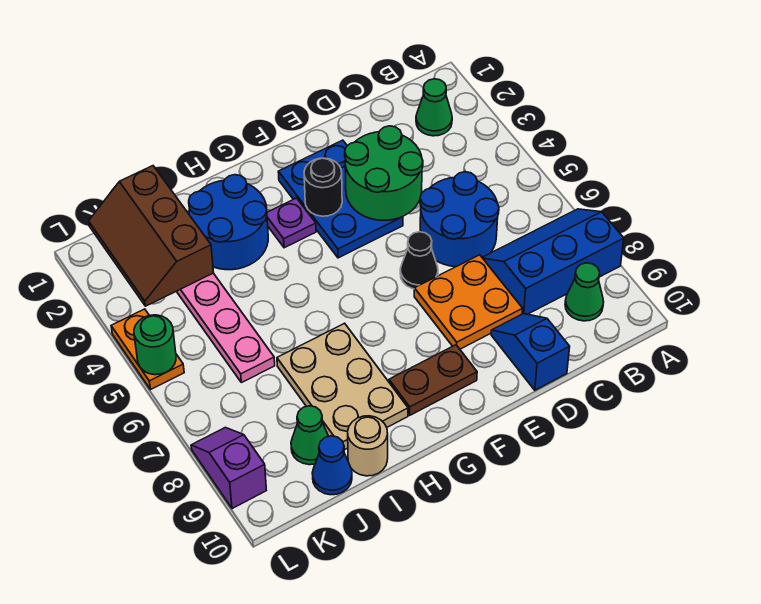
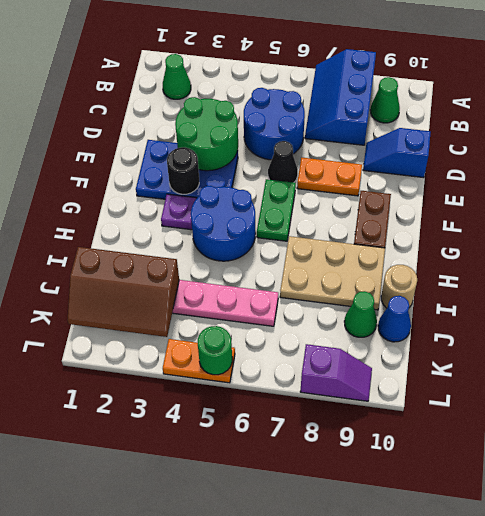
orange 2x2 plate [414,255,523,349] -> orange 1x2 plate [297,158,362,196]
none -> green 1x2 plate [257,179,296,241]
blue 2x2 round brick [189,175,268,270] -> blue 2x2 round brick moved to [191,186,256,261]
purple 1x2 slope [191,427,266,509] -> purple 1x2 slope turned to [300,344,372,401]

